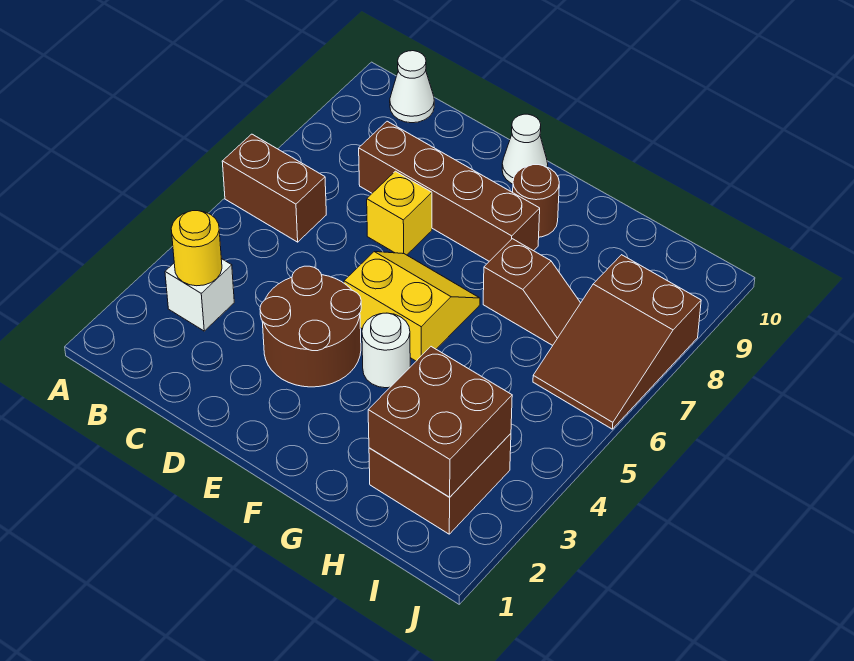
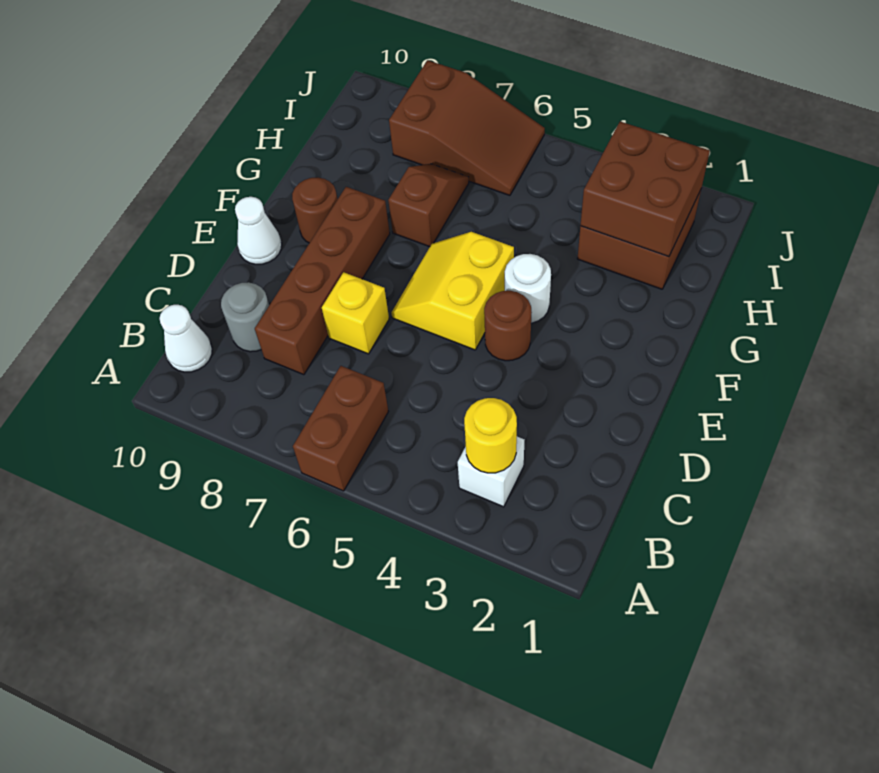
none -> grey 1x1 round brick [221,282,269,352]
brown 2x2 round brick [260,266,361,387] -> brown 1x1 round brick [484,291,532,361]

